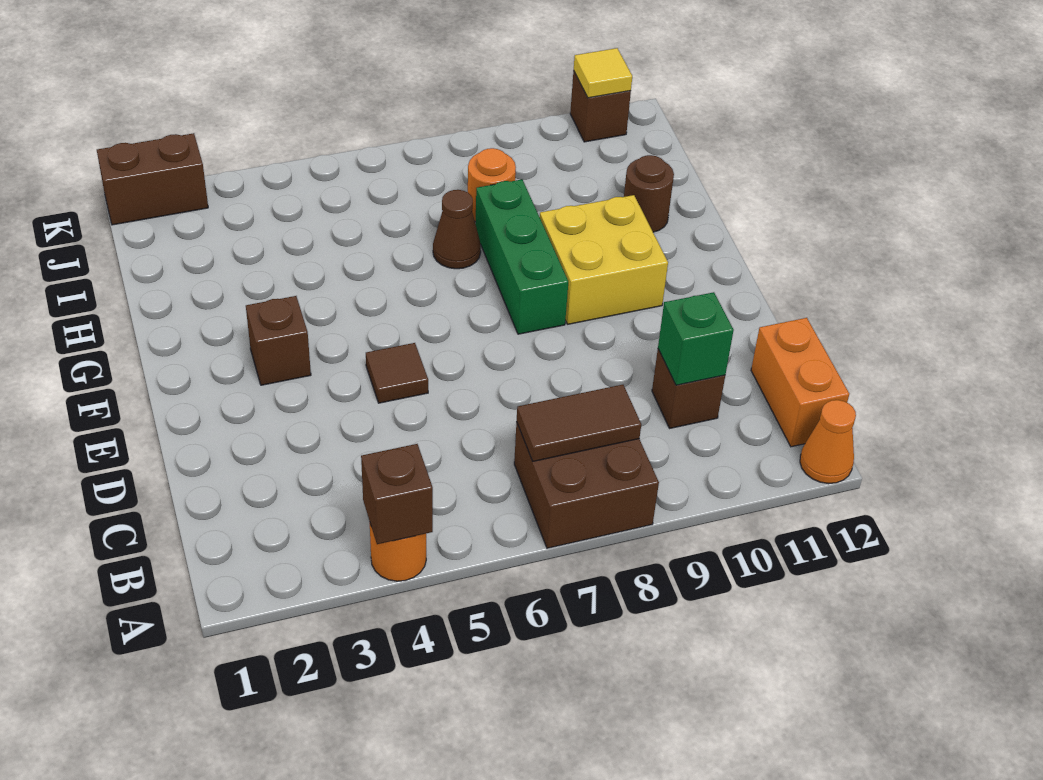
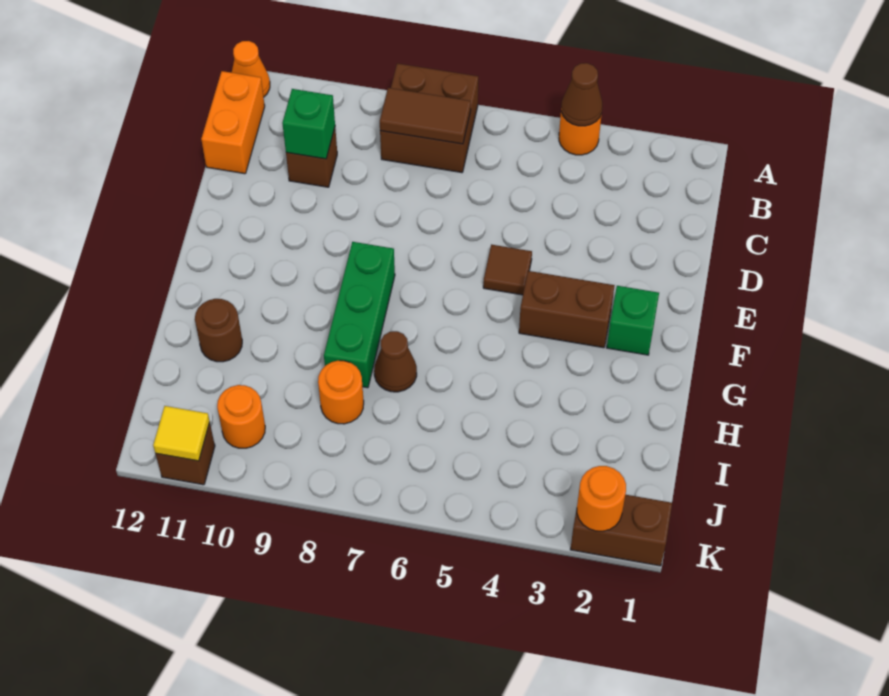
brown 1x1 brick [361,444,433,544] -> brown 1x1 cone [561,63,602,126]
none -> green 1x1 brick [607,286,659,355]
brown 1x1 brick [246,296,311,385] -> brown 1x2 brick [519,271,615,348]
yellow 2x2 brick [540,195,668,324] -> none
none -> orange 1x1 round brick [217,385,265,448]
none -> orange 1x1 round brick [577,466,626,531]

